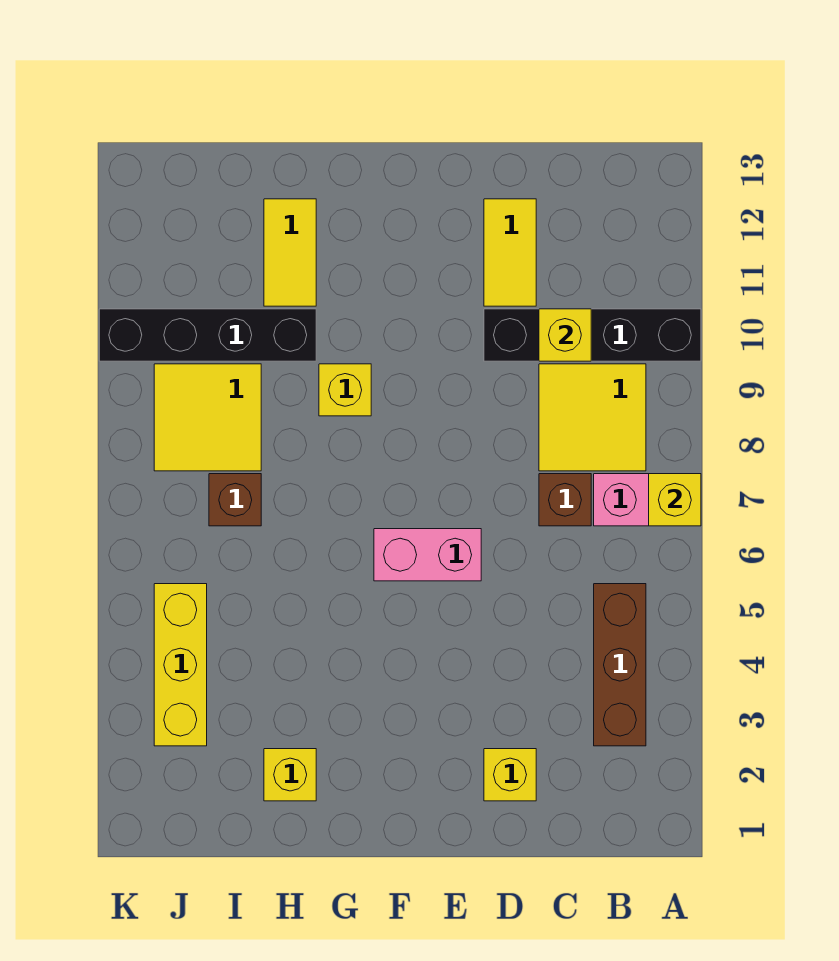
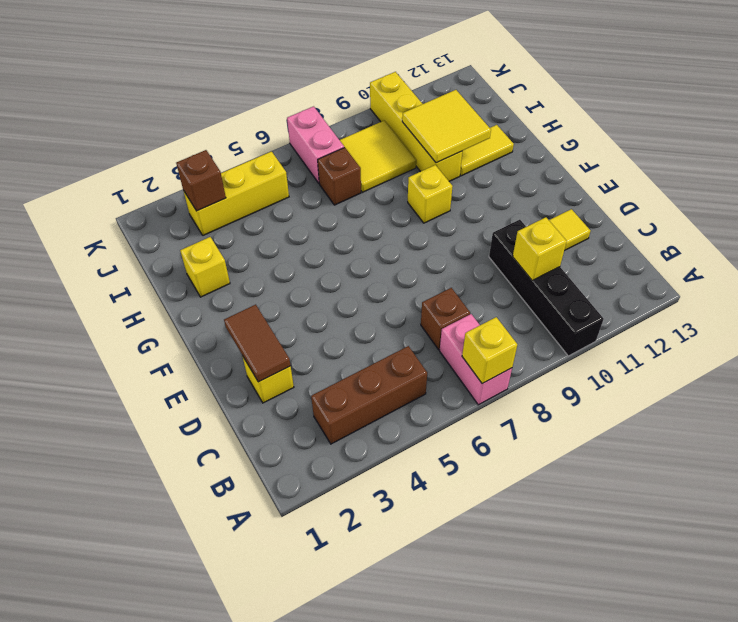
yellow 2x2 tile [539,364,646,471] -> yellow 2x2 tile moved to [402,90,491,163]
none -> brown 1x2 tile [224,305,291,382]
pink 1x2 brick [374,529,481,581] -> pink 1x2 brick moved to [287,106,344,183]
black 1x4 brick [99,309,316,361] -> yellow 1x4 brick [370,72,462,181]
none -> brown 1x1 brick [176,150,226,211]

